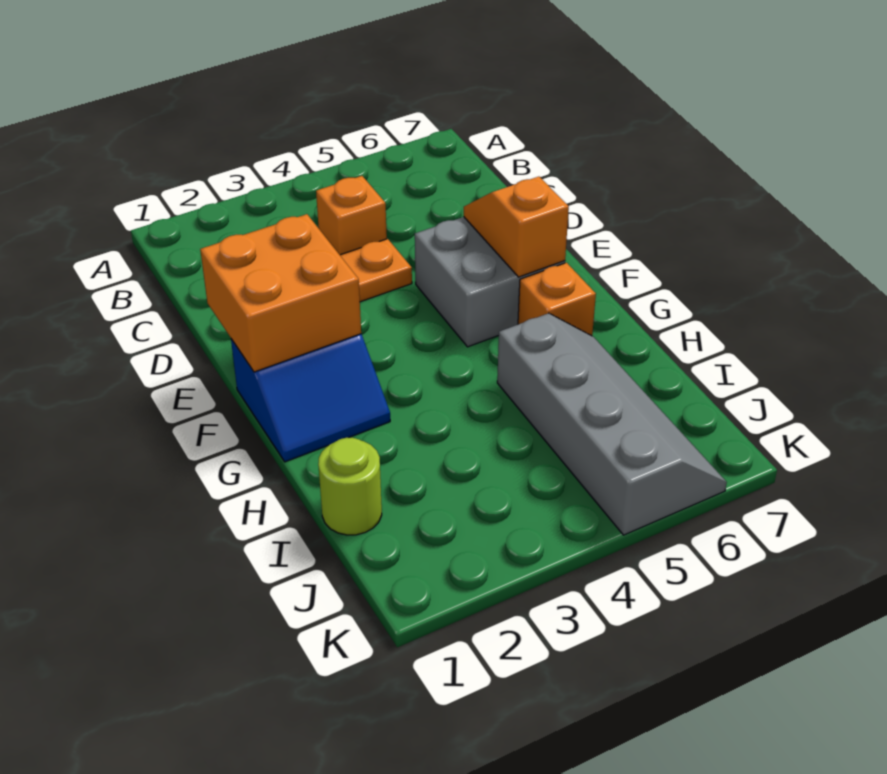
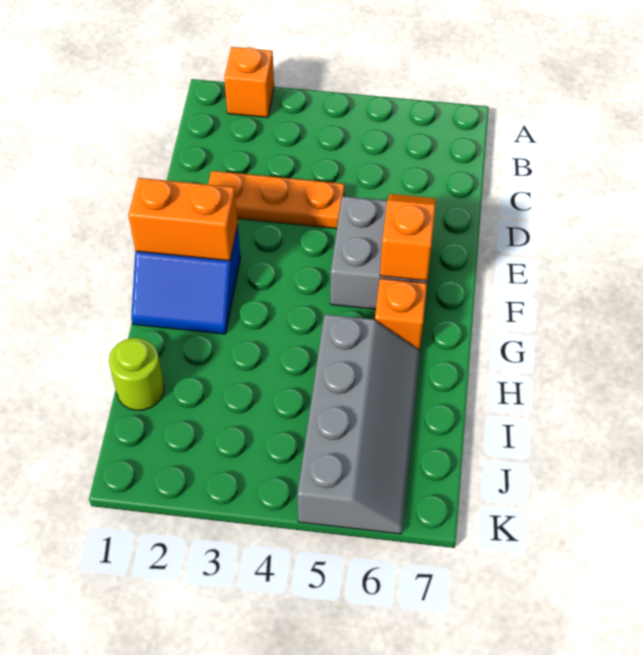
orange 1x1 brick [316,176,387,255] -> orange 1x1 brick moved to [224,47,274,117]
orange 2x2 brick [200,214,361,372] -> orange 1x2 brick [128,178,238,261]

